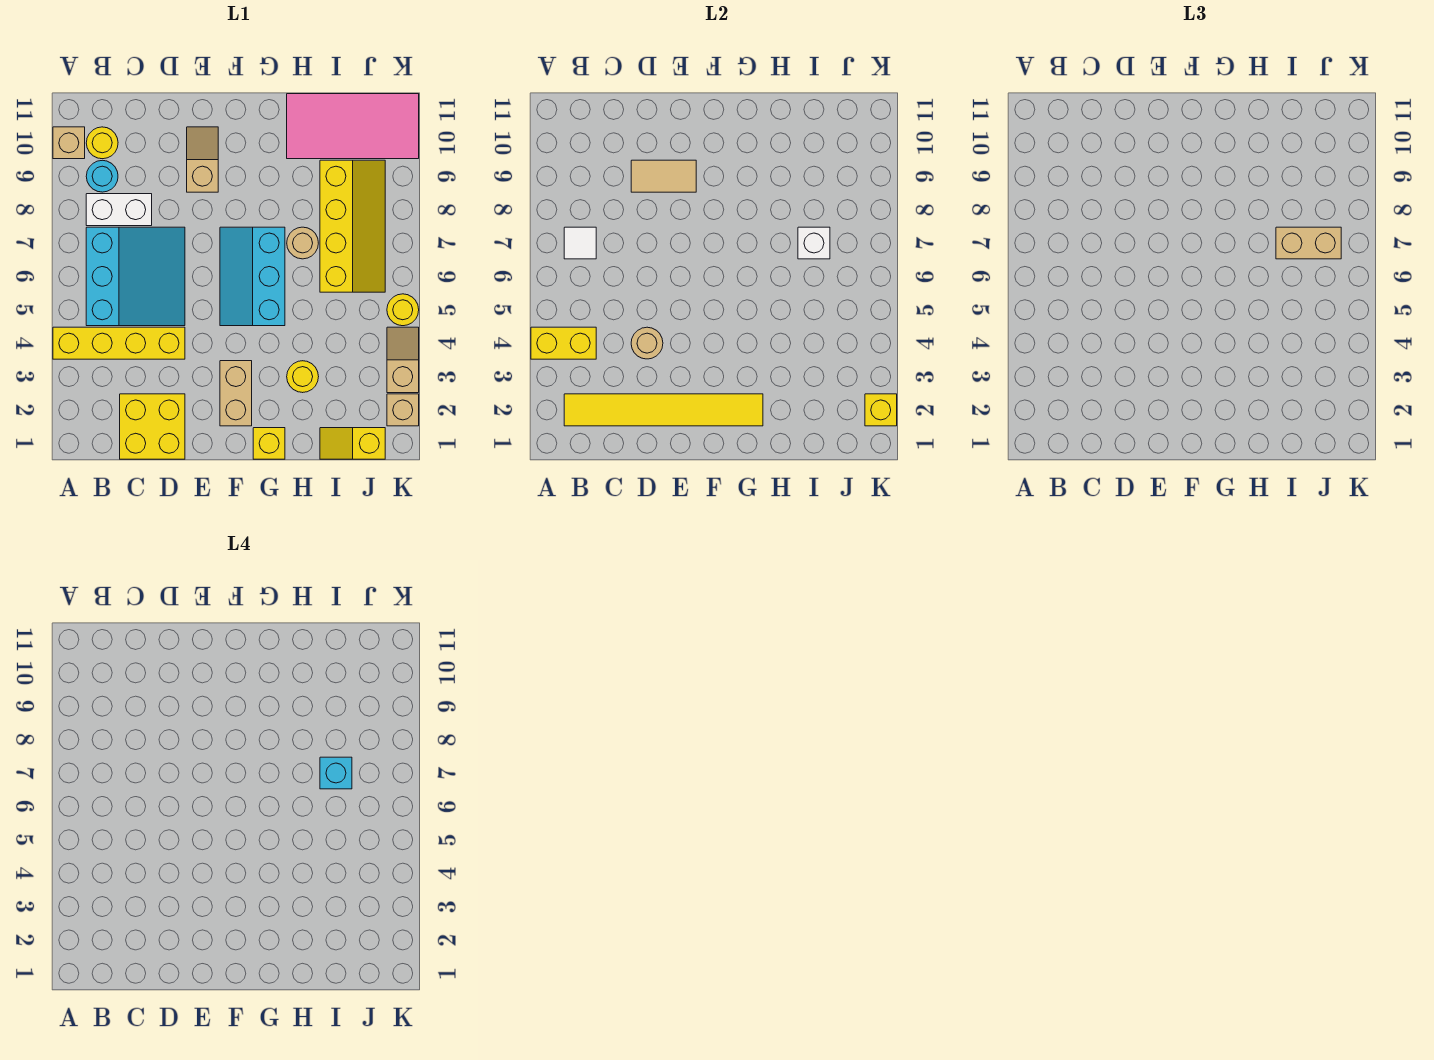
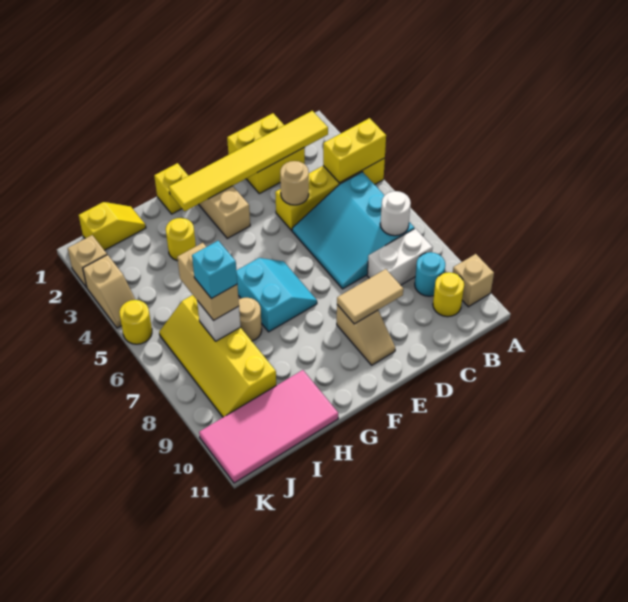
white 1x1 tile [564,227,596,259] -> white 1x1 round brick [380,191,411,236]
cyan 2x3 slope [220,227,285,326] -> cyan 2x2 slope [236,258,317,332]
tan 1x2 brick [1276,227,1341,259] -> tan 1x2 brick turned to [177,243,239,320]
yellow 1x1 brick [865,394,897,426] -> none

